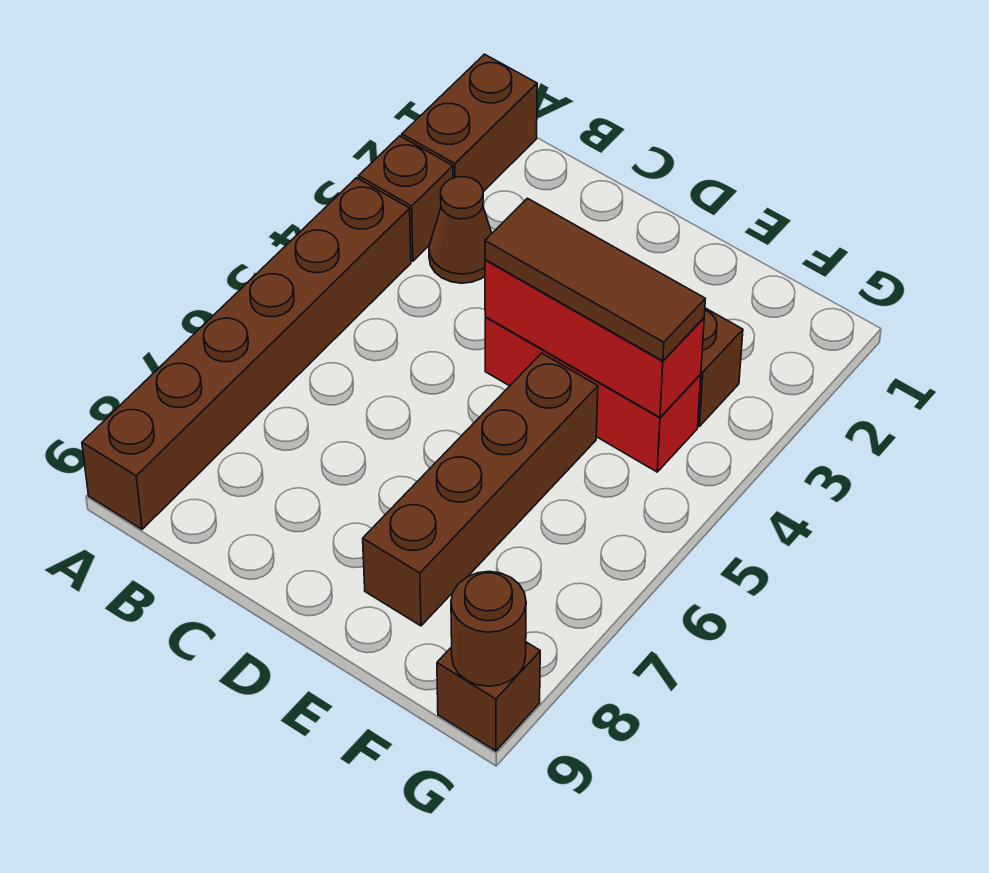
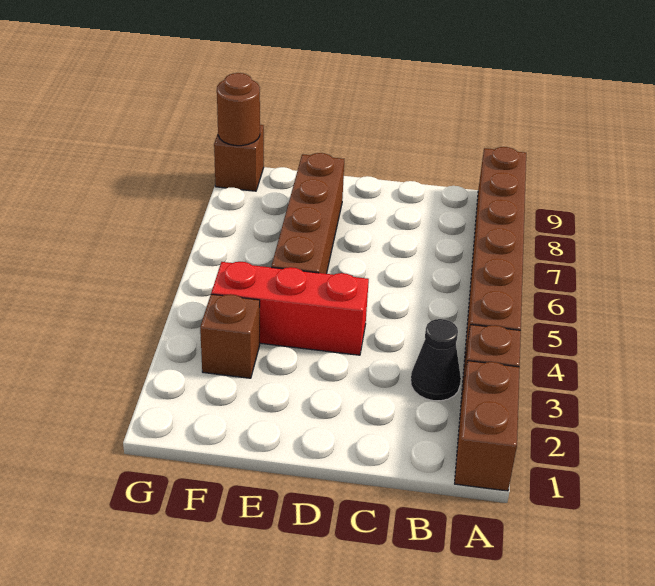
brown 1x1 cone [429,177,492,283] -> black 1x1 cone [411,319,461,401]
red 1x3 brick [485,260,704,417] -> none
brown 1x3 tile [485,198,705,361] -> none

